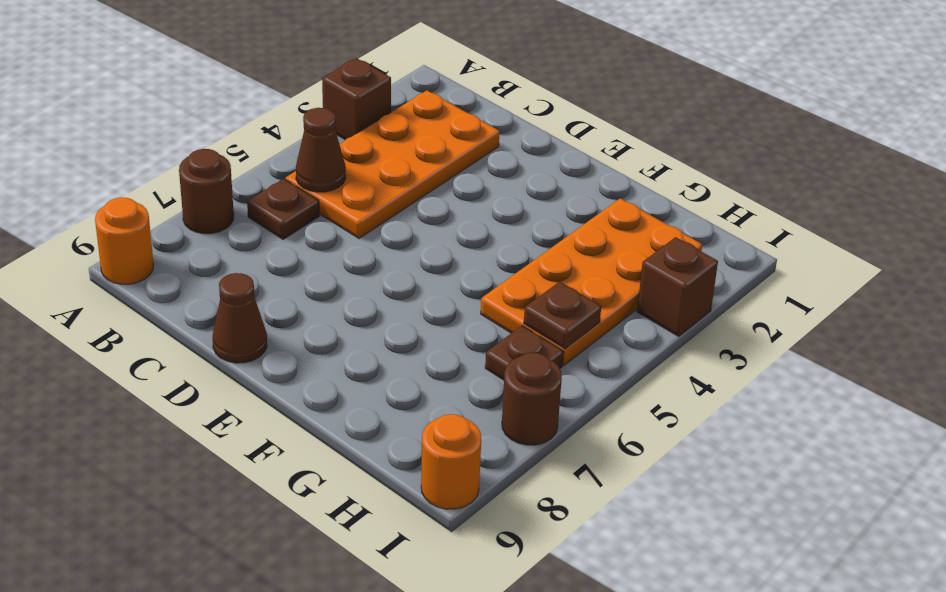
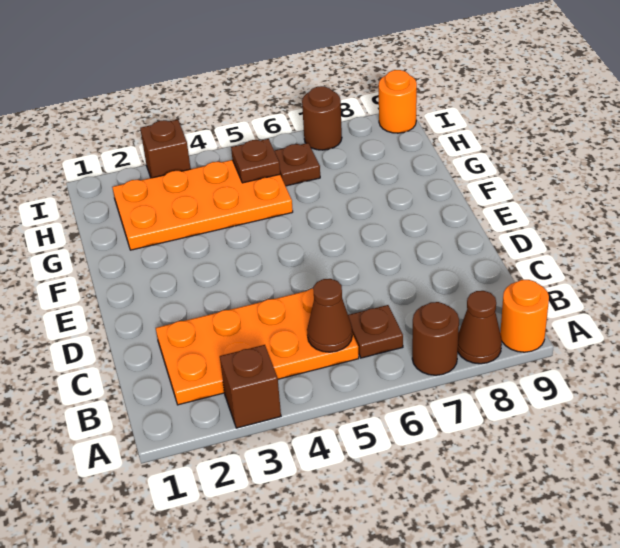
brown 1x1 cone [213,273,267,363] -> brown 1x1 cone moved to [458,291,502,364]

